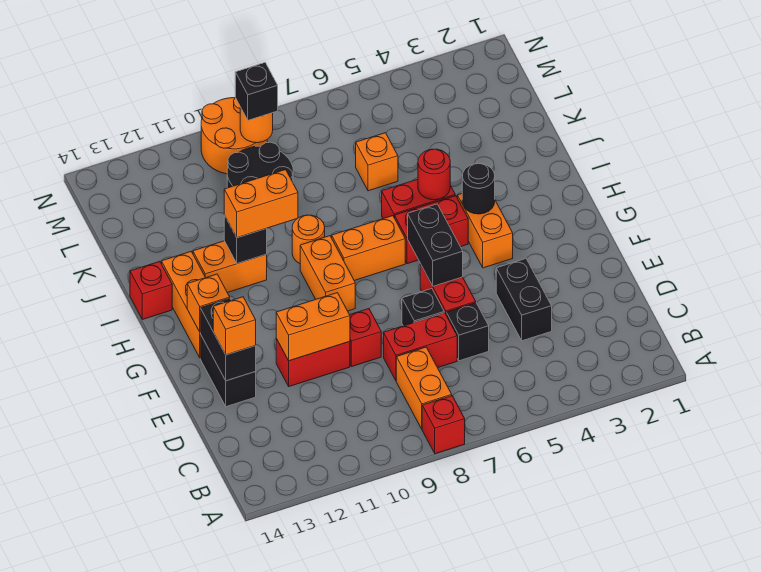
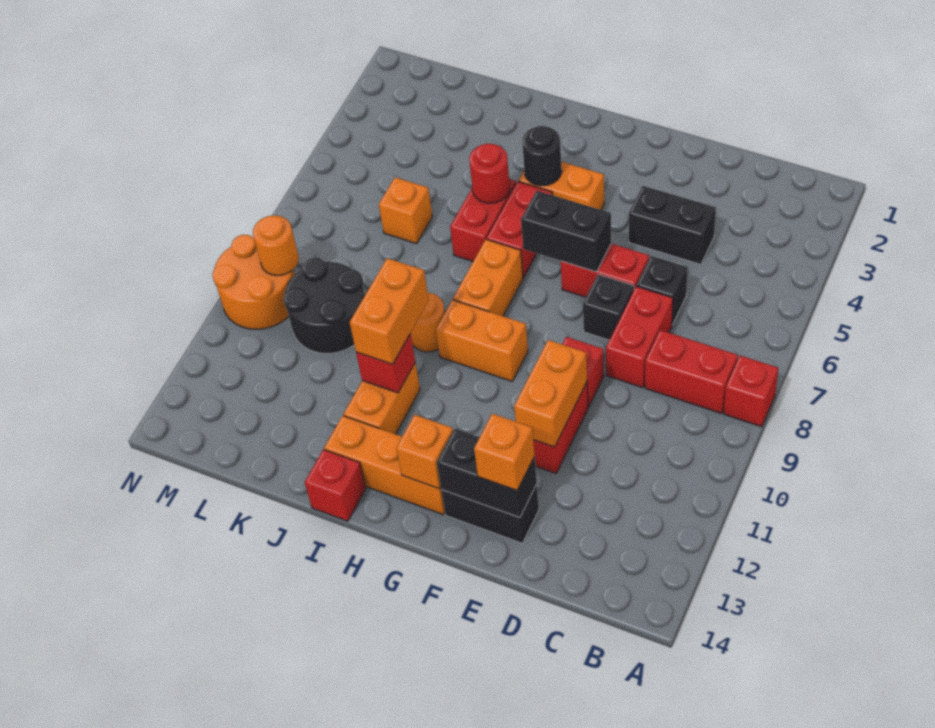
orange 1x2 brick [396,347,452,429] -> red 1x2 brick [645,330,738,414]
black 1x1 brick [224,215,267,264] -> red 1x1 brick [356,334,415,393]
black 1x1 brick [235,63,278,120] -> none

